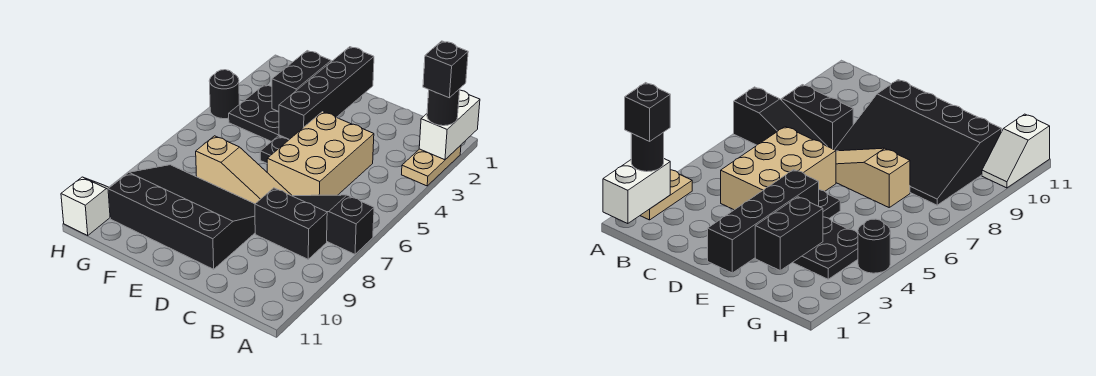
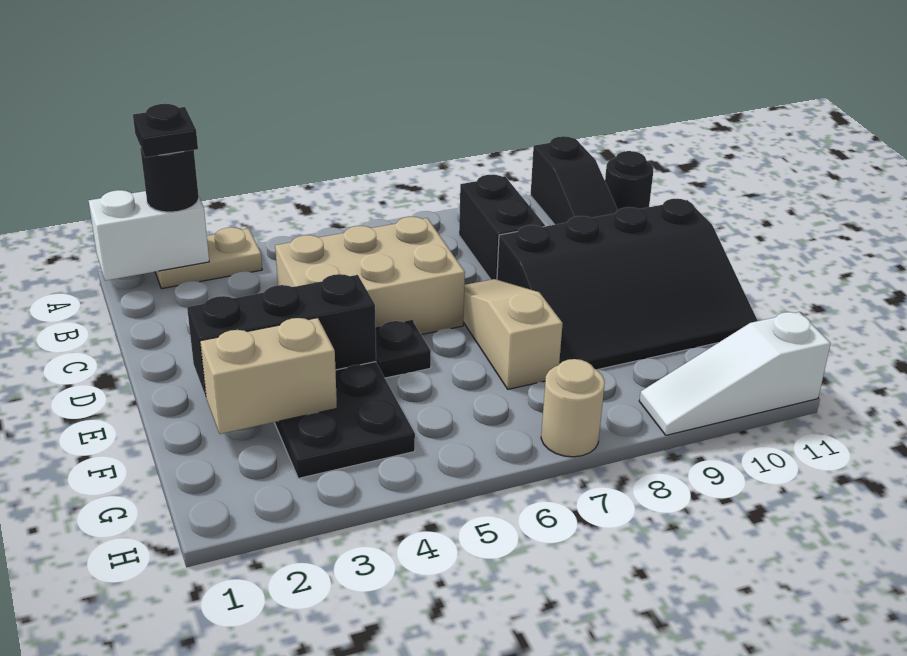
black 1x1 brick [423,41,468,98] -> black 1x1 plate [133,104,198,157]
black 1x3 slope [293,195,374,254] -> black 1x3 slope moved to [531,136,618,225]
black 3x4 slope [108,165,255,269] -> black 3x4 slope turned to [497,199,758,370]
black 1x4 brick [279,47,374,140] -> black 1x3 brick [187,274,376,396]
black 1x2 brick [272,51,331,112] -> tan 1x2 brick [200,318,337,434]
black 1x1 round brick [209,70,239,119] -> black 1x1 round brick moved to [605,151,653,210]
none -> tan 1x1 round brick [541,359,605,457]
white 1x2 slope [61,177,110,235] -> white 1x3 slope [639,312,831,435]

